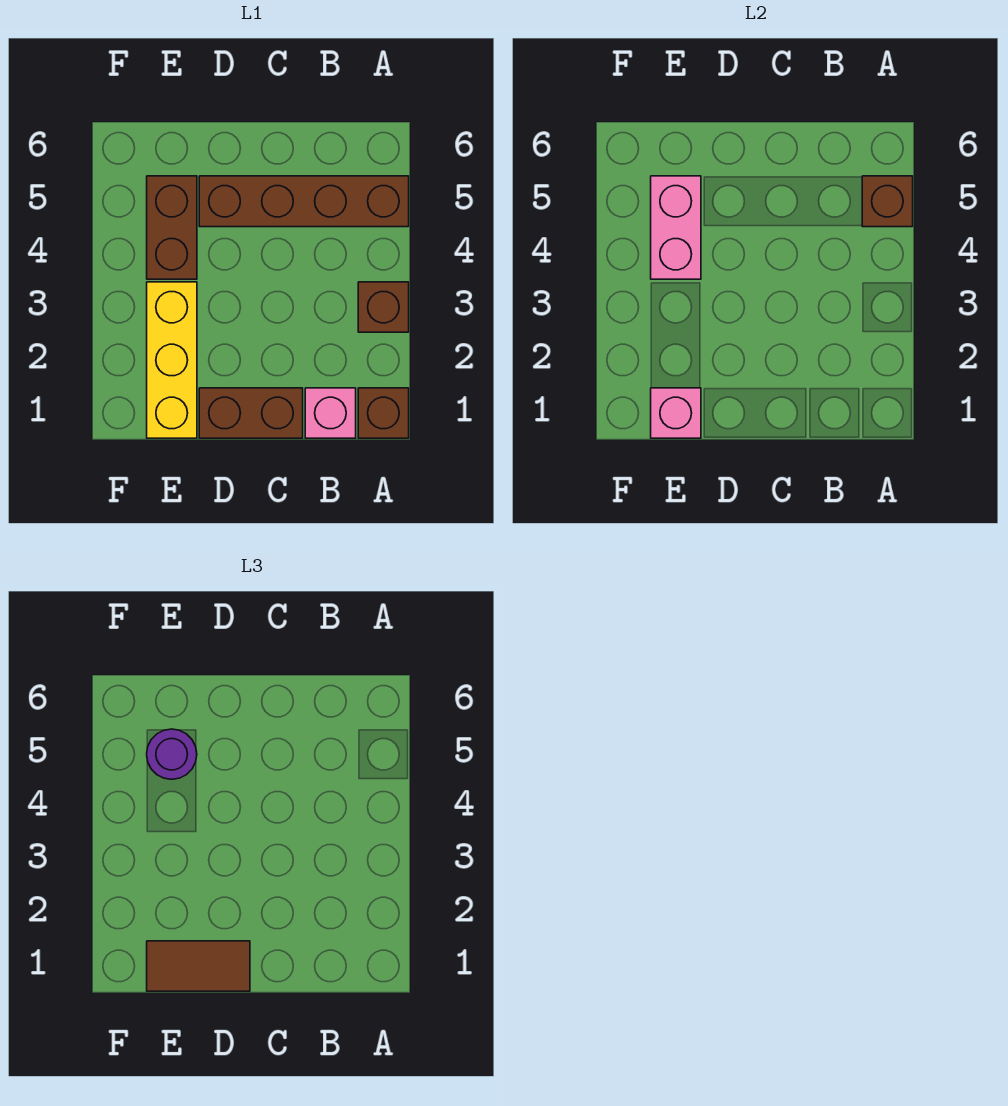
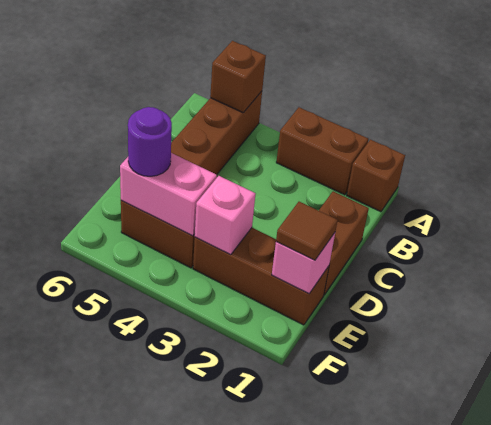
brown 1x1 brick [358,282,409,332] -> brown 1x2 brick [276,107,368,195]
pink 1x1 brick [305,388,356,438] -> pink 1x1 brick moved to [195,176,255,255]
brown 1x2 tile [147,941,250,991] -> brown 1x1 tile [276,202,338,260]
yellow 1x3 brick [147,282,197,438] -> brown 1x3 brick [193,228,329,325]

